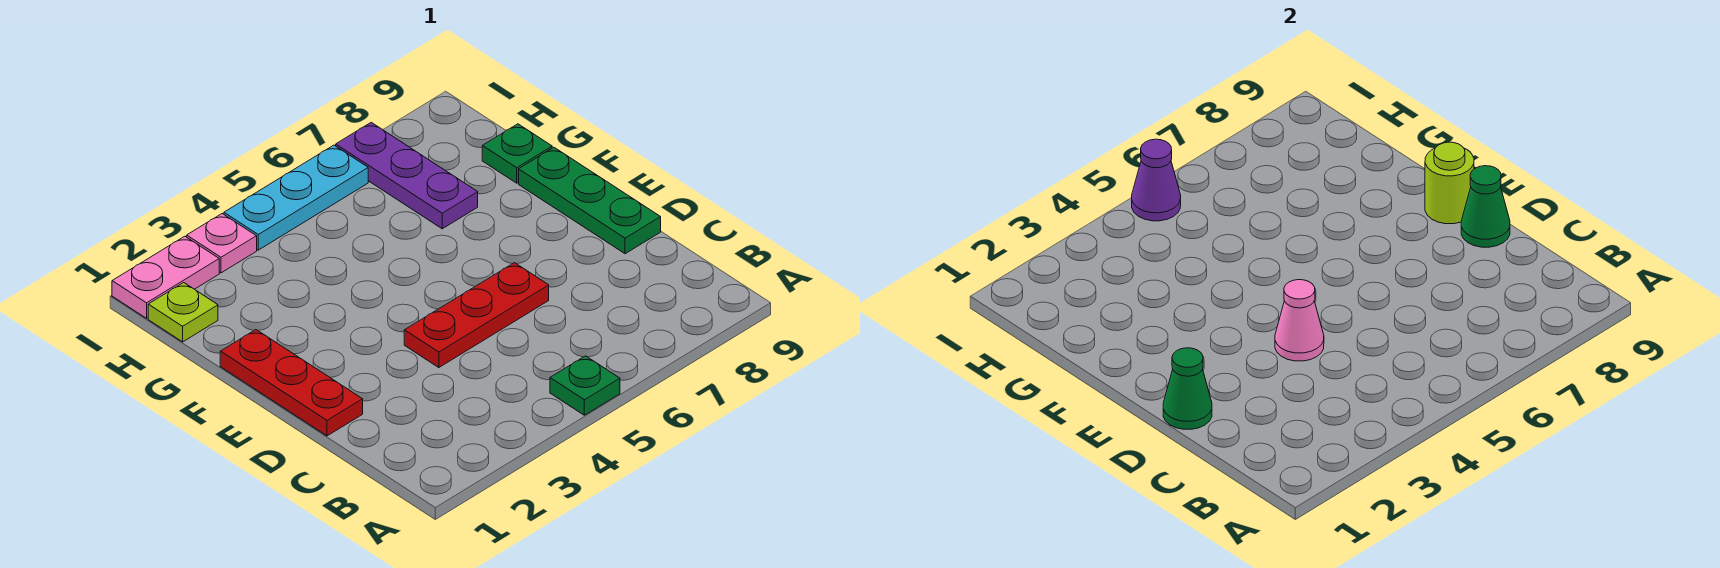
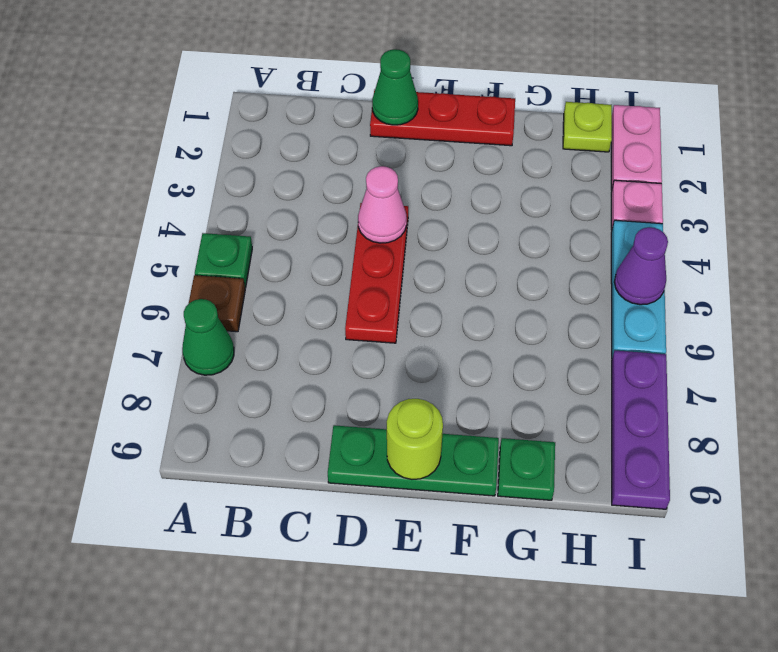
none -> brown 1x1 plate [189,275,245,332]
green 1x1 cone [1461,166,1510,247] -> green 1x1 cone moved to [182,299,234,375]
purple 1x3 plate [336,123,478,229] -> purple 1x3 plate turned to [612,351,670,509]

